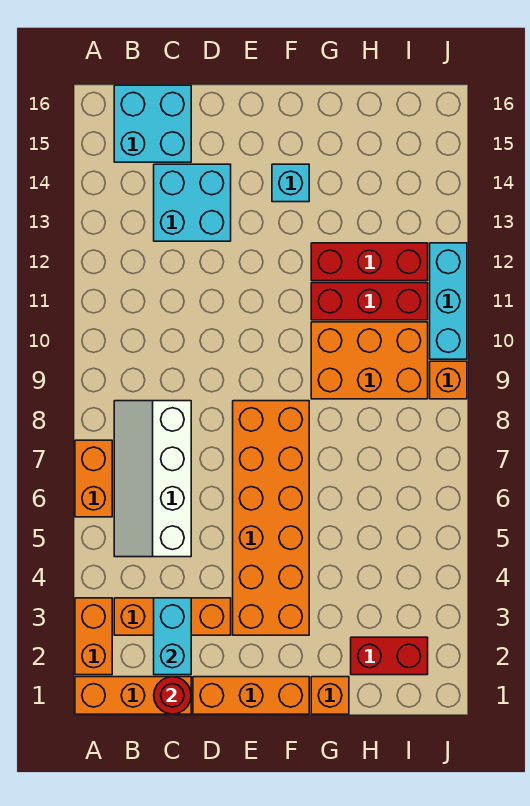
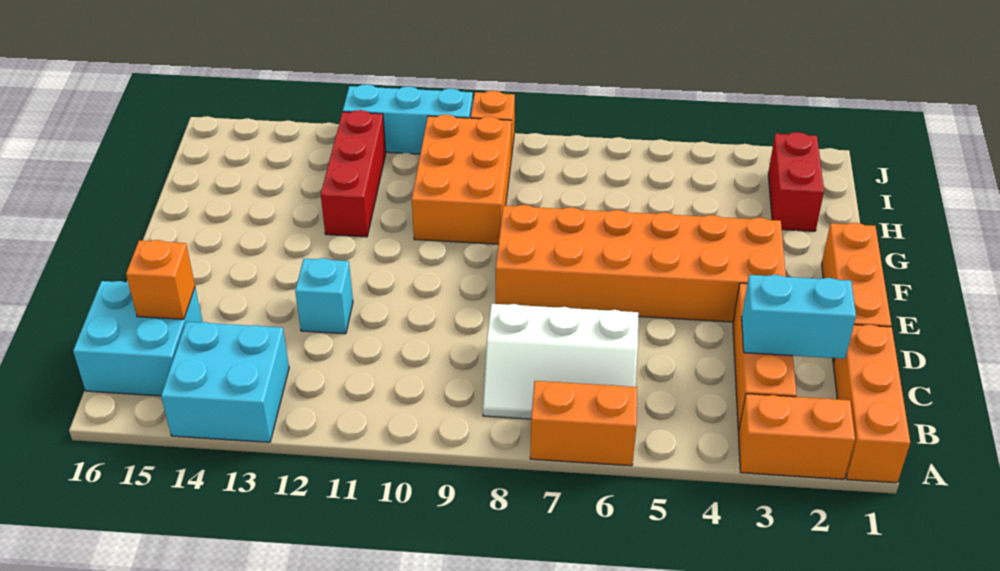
white 2x4 slope [114,401,191,557] -> white 2x3 slope [483,304,638,419]
red 1x1 round brick [154,677,191,714] -> none
cyan 2x2 brick [154,164,231,241] -> cyan 2x2 brick moved to [161,322,289,442]
cyan 1x1 brick [272,164,309,202] -> cyan 1x1 brick moved to [295,258,353,334]
orange 1x1 brick [311,677,349,714] -> orange 1x1 brick moved to [126,240,195,319]
red 1x3 brick [311,283,428,320] -> none

